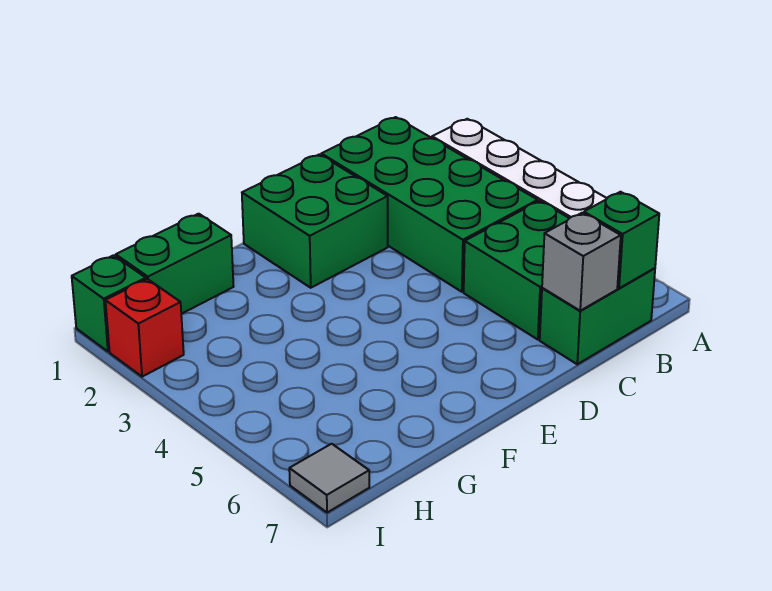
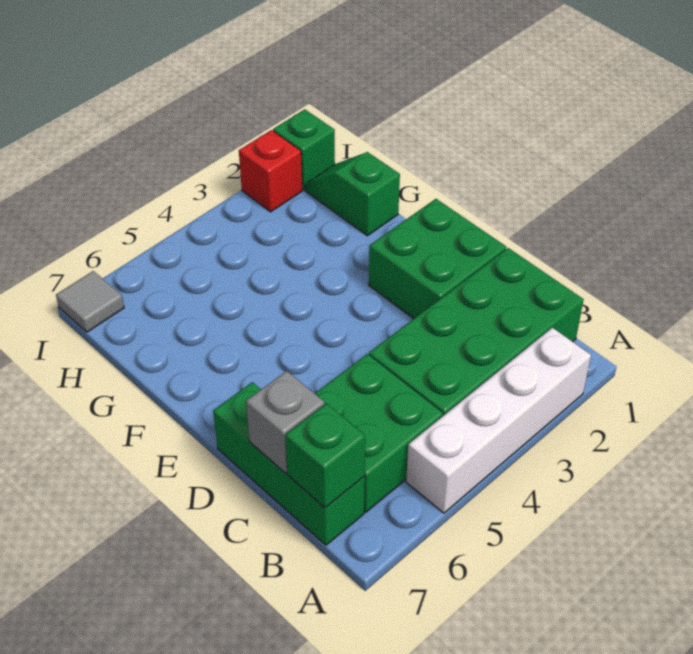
green 1x2 brick [540,268,655,364] -> green 1x3 brick [213,382,365,545]
green 1x2 brick [116,214,234,314] -> green 1x2 slope [305,152,400,236]

